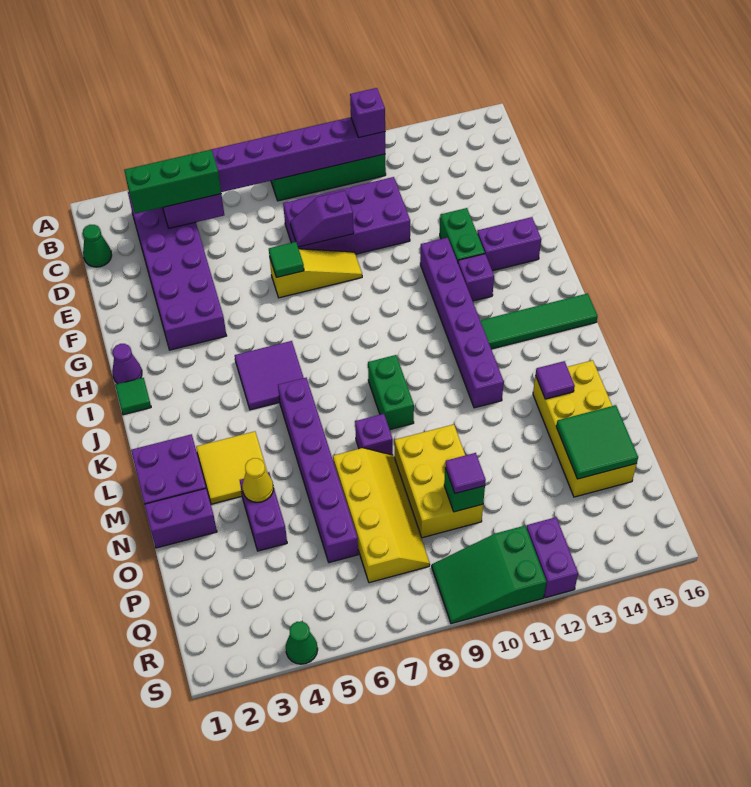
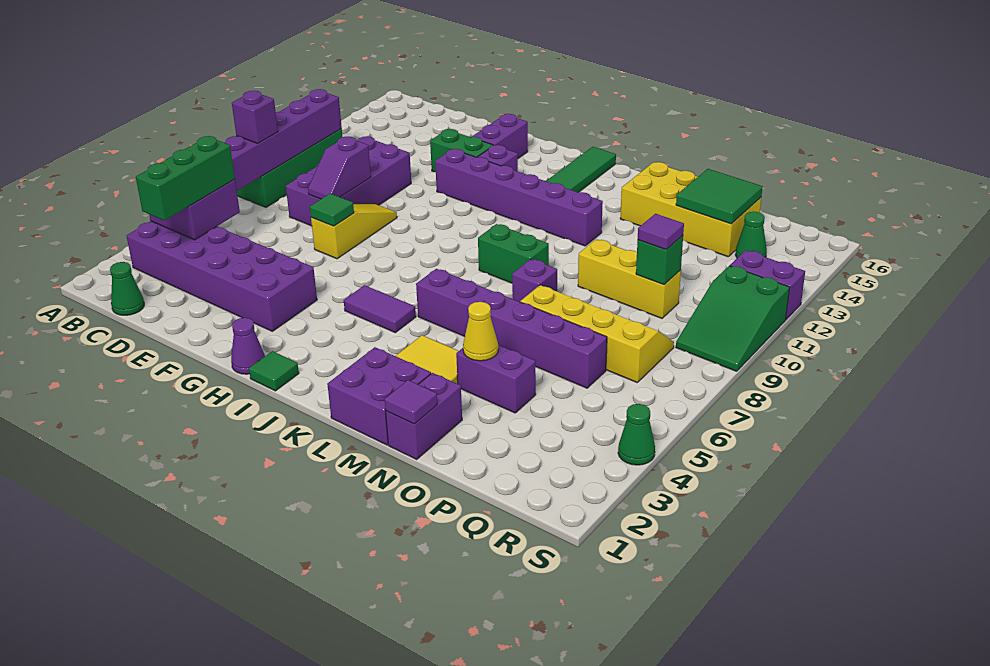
purple 1x1 brick [350,88,385,138] -> purple 1x1 brick moved to [232,91,278,143]
purple 2x2 tile [235,341,304,410] -> purple 1x2 tile [344,285,416,333]
purple 1x1 tile [536,361,575,399] -> purple 1x1 tile moved to [385,380,437,424]
yellow 2x3 brick [395,424,483,538] -> yellow 1x3 brick [578,239,681,318]
none -> green 1x1 cone [735,212,767,258]

